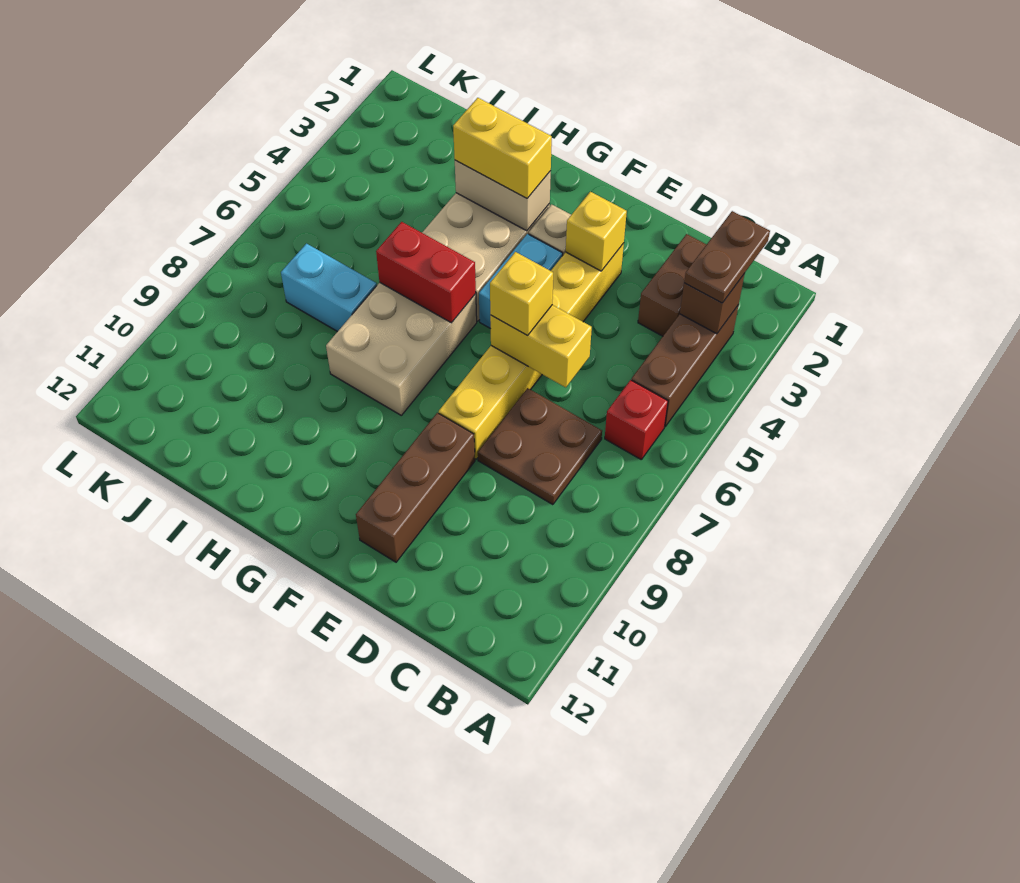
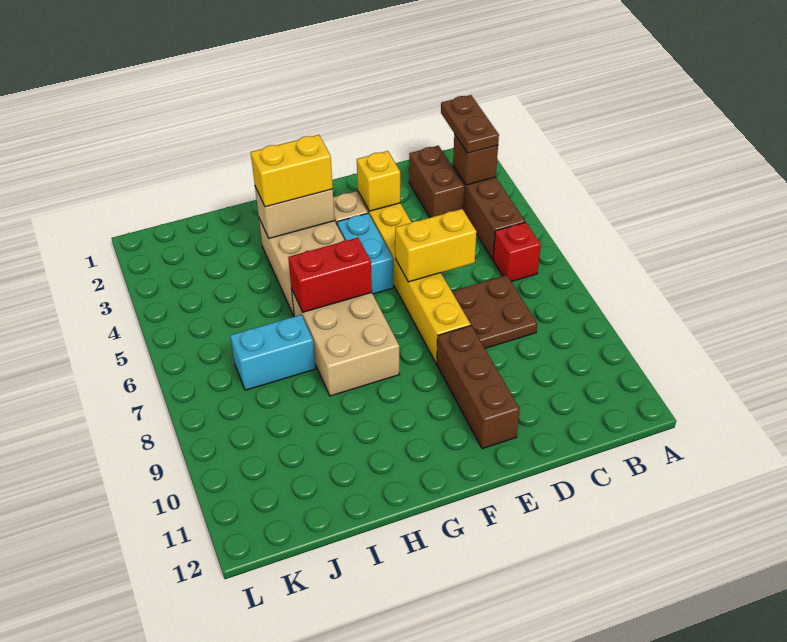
yellow 1x1 brick [490,252,553,335] -> none

